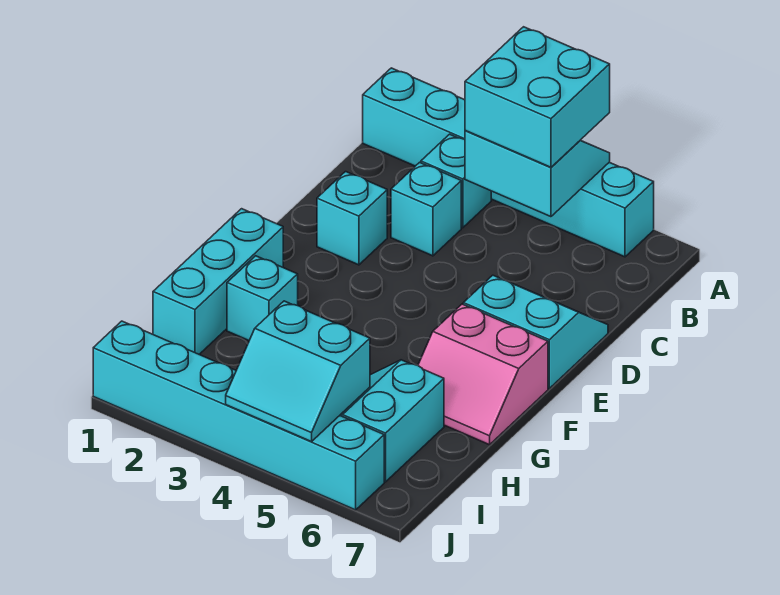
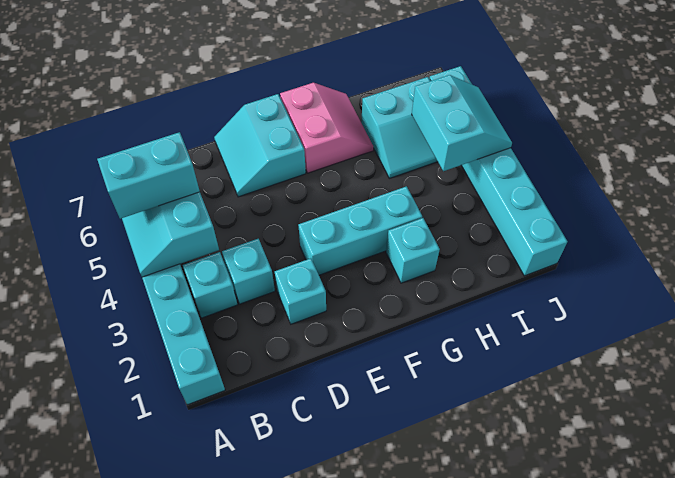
cyan 2x2 brick [465,27,610,167] -> cyan 1x2 brick [97,132,200,219]
cyan 1x3 brick [153,209,283,354] -> cyan 1x3 brick moved to [298,186,422,275]

